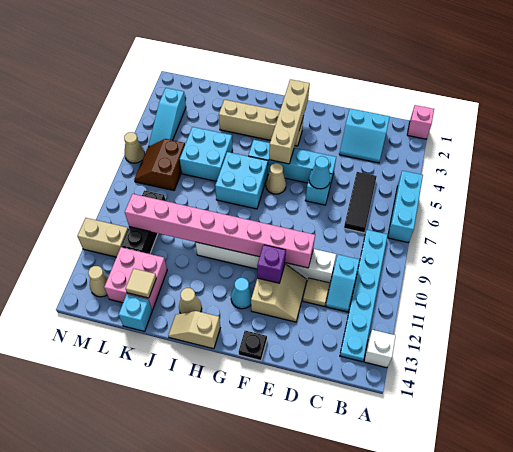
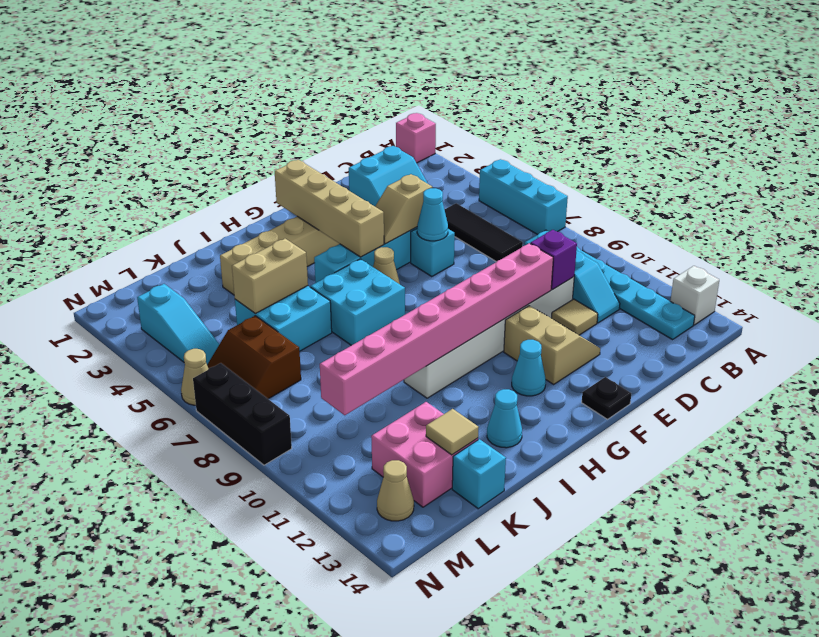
purple 1x1 brick [257,245,286,283] -> purple 1x1 brick moved to [530,230,577,290]
tan 1x2 slope [168,311,220,349] -> tan 1x2 slope moved to [375,174,432,244]
tan 1x1 cone [179,288,202,314] -> cyan 1x1 cone [487,389,522,448]
black 1x3 brick [121,190,166,254] -> black 1x3 brick moved to [193,363,292,465]
tan 1x2 brick [77,218,128,257] -> tan 1x2 brick moved to [232,239,308,314]

